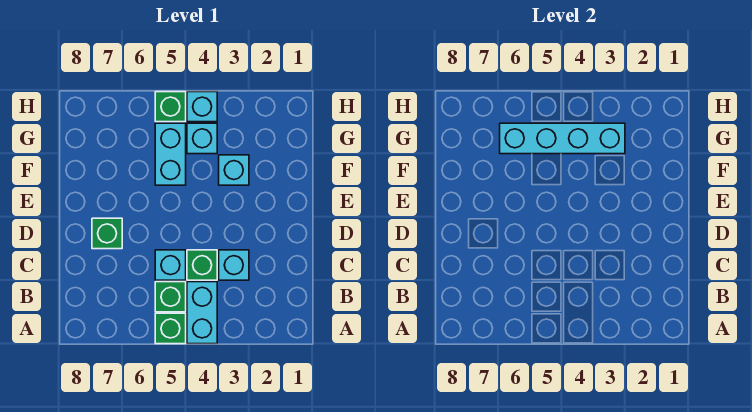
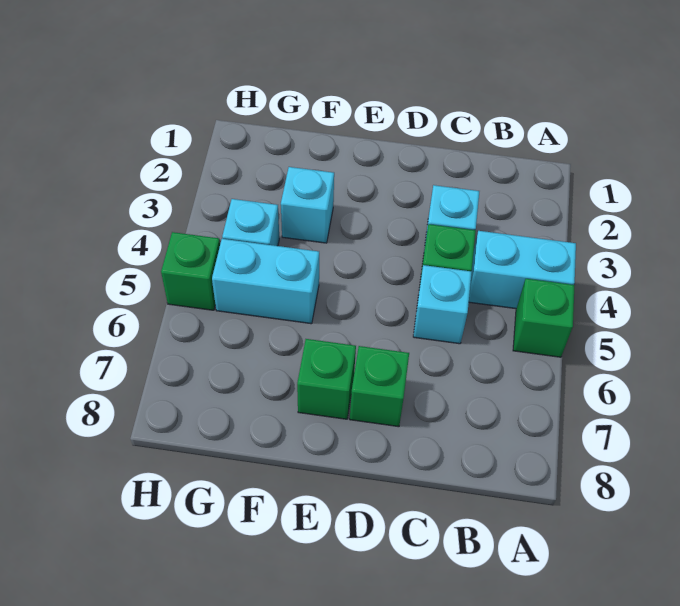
green 1x1 brick [155,282,186,312] -> green 1x1 brick moved to [297,339,356,419]
cyan 1x4 brick [500,123,625,154] -> none
cyan 1x1 brick [187,92,217,122] -> none

